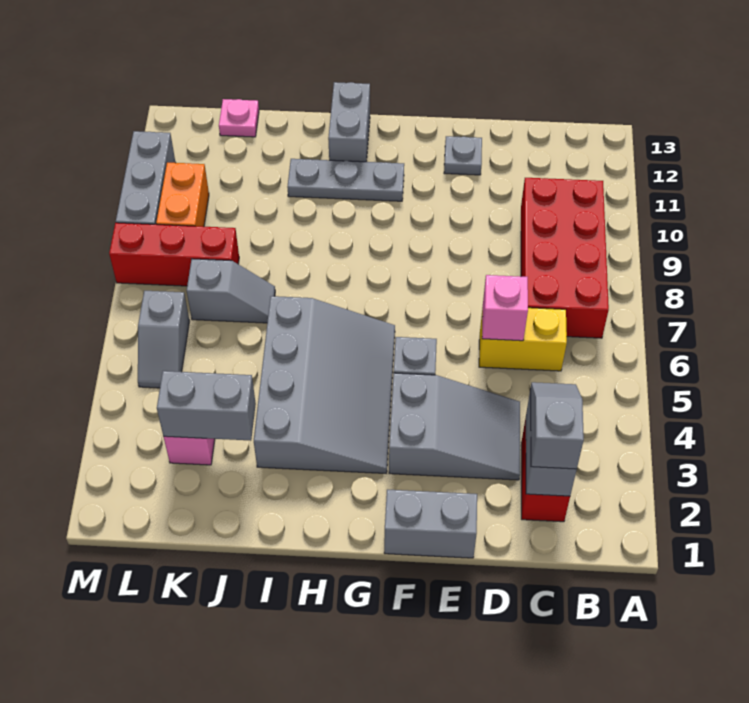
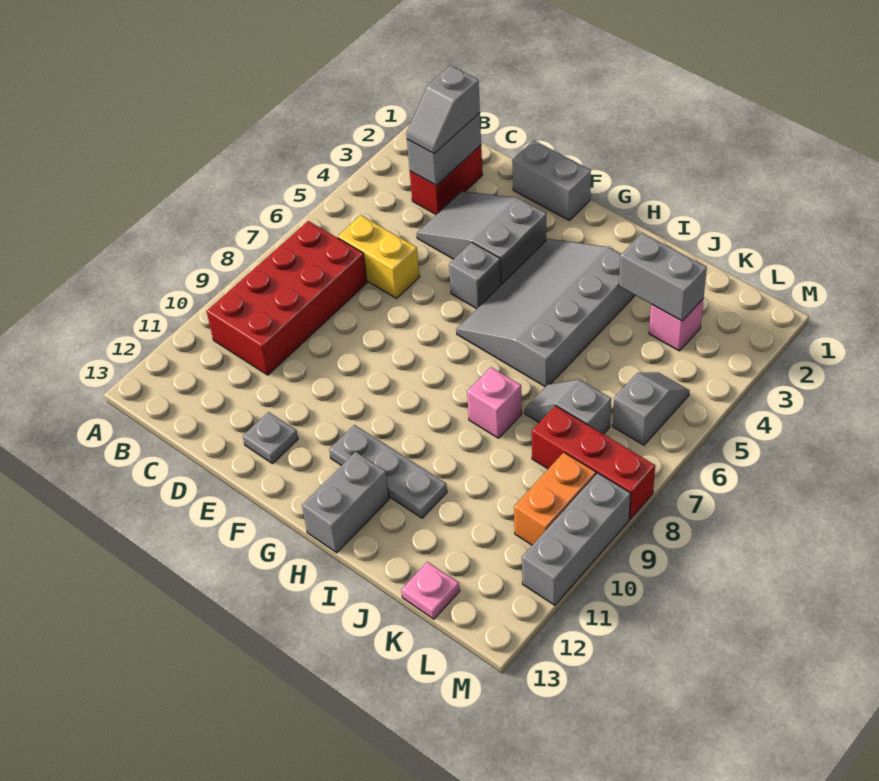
pink 1x1 brick [482,275,528,341] -> pink 1x1 brick moved to [467,367,522,438]

